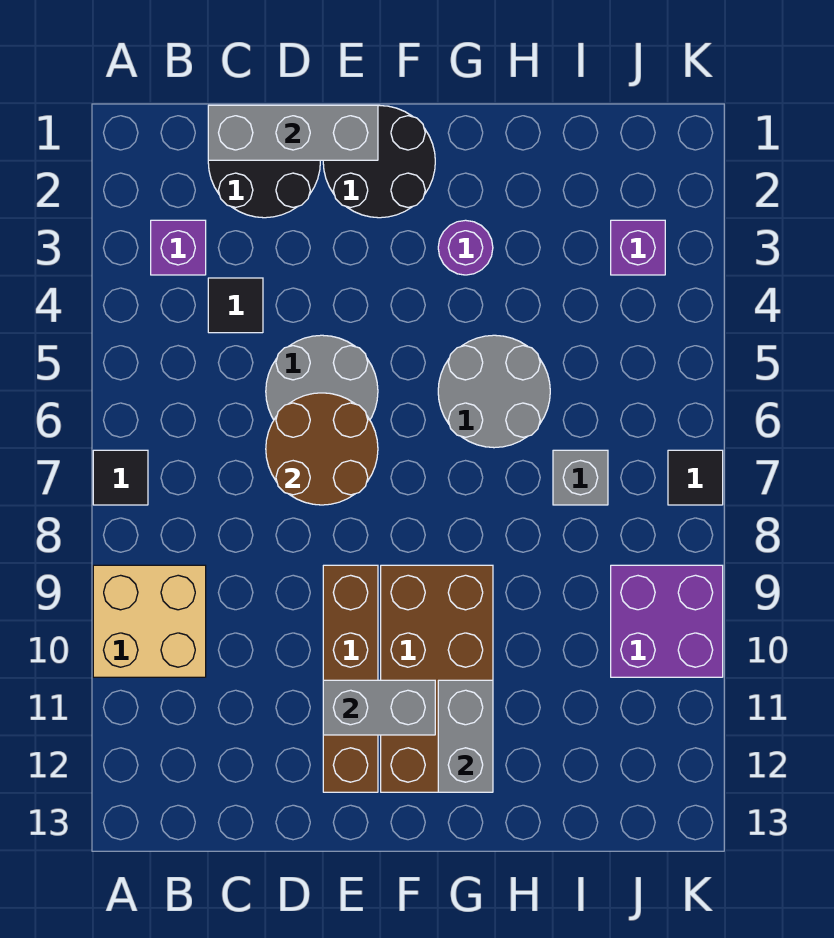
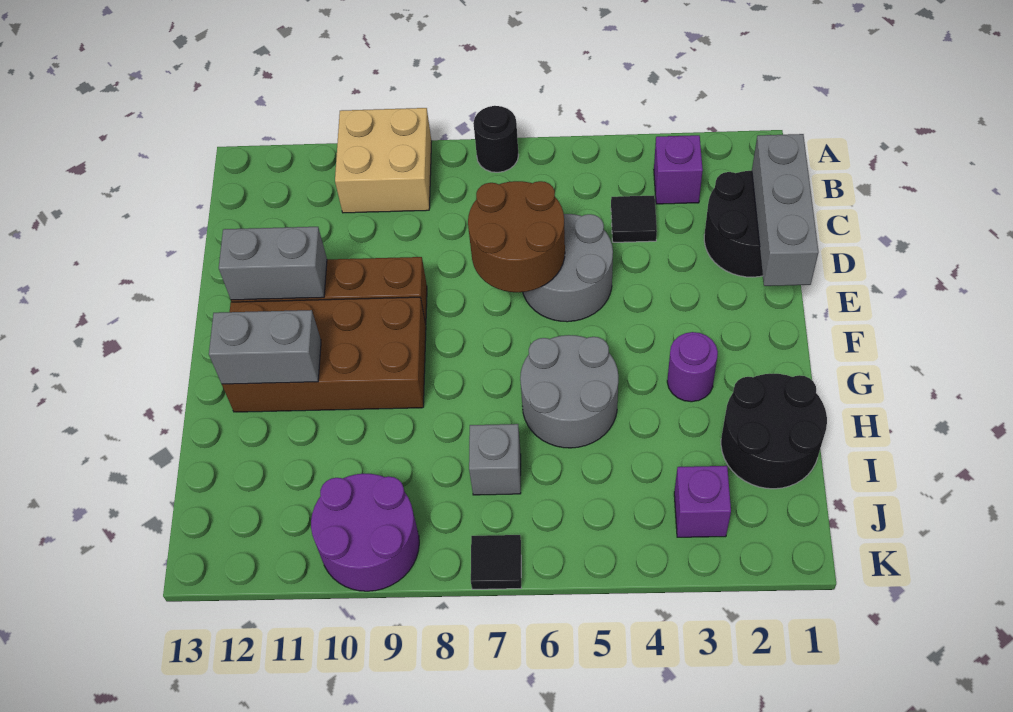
black 1x1 tile [93,450,148,505] -> black 1x1 round brick [473,106,518,172]
black 2x2 round brick [323,105,435,218] -> black 2x2 round brick moved to [721,374,827,489]
grey 1x2 brick [323,680,435,735] -> grey 1x2 brick turned to [219,227,327,300]
purple 2x2 brick [611,565,723,677] -> purple 2x2 round brick [311,474,419,591]

